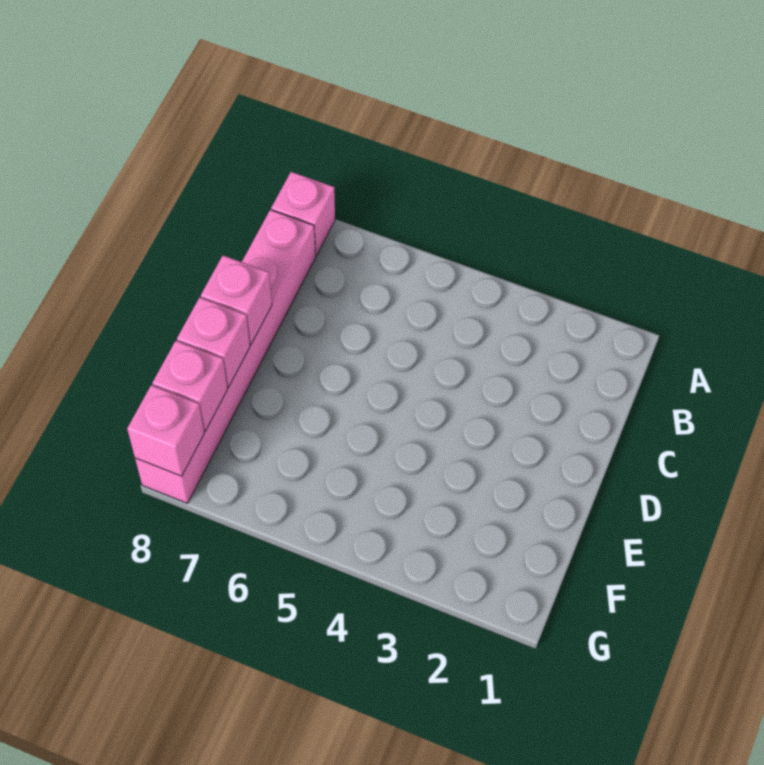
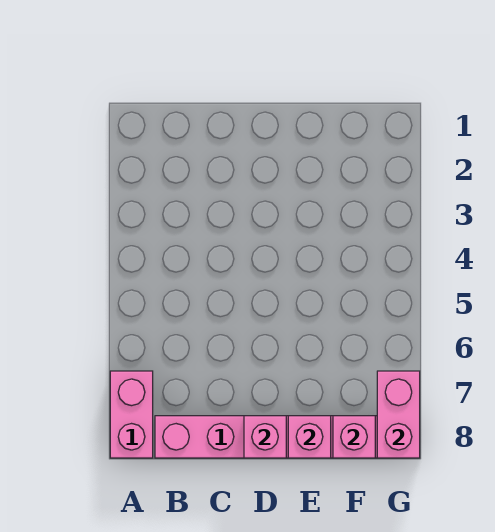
pink 1x1 brick [271,172,335,256] -> pink 1x2 brick [110,371,153,458]
pink 1x1 brick [127,385,204,476] -> pink 1x2 brick [377,371,420,458]

